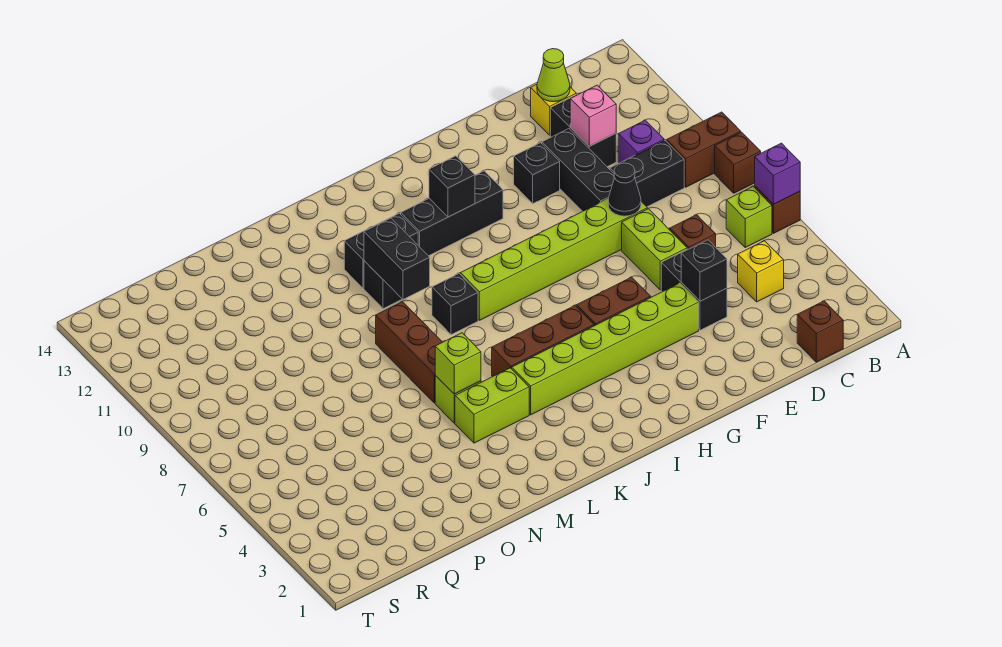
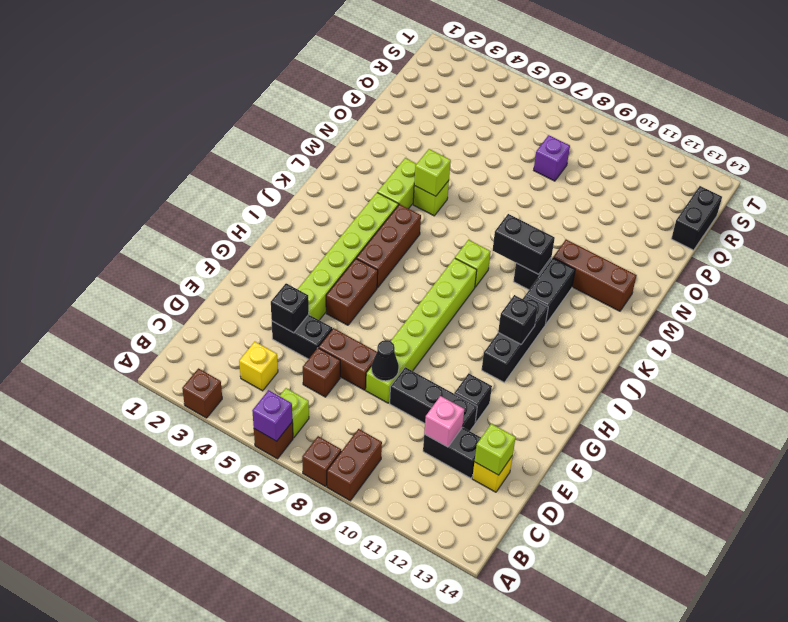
brown 1x1 brick [797,301,843,362] -> brown 1x1 brick moved to [182,368,222,418]
black 1x2 brick [610,140,684,207] -> black 1x2 brick moved to [671,186,722,250]
purple 1x1 brick [618,120,664,163] -> purple 1x1 brick moved to [534,135,570,181]
lime 1x1 cone [537,49,570,102] -> lime 1x1 brick [475,424,516,475]
lime 1x2 brick [622,209,687,290] -> brown 1x2 brick [319,328,377,390]
black 1x1 brick [432,274,478,335] -> lime 1x1 brick [455,240,491,287]
brown 1x3 brick [376,302,442,403] -> brown 1x3 brick moved to [553,240,637,311]

